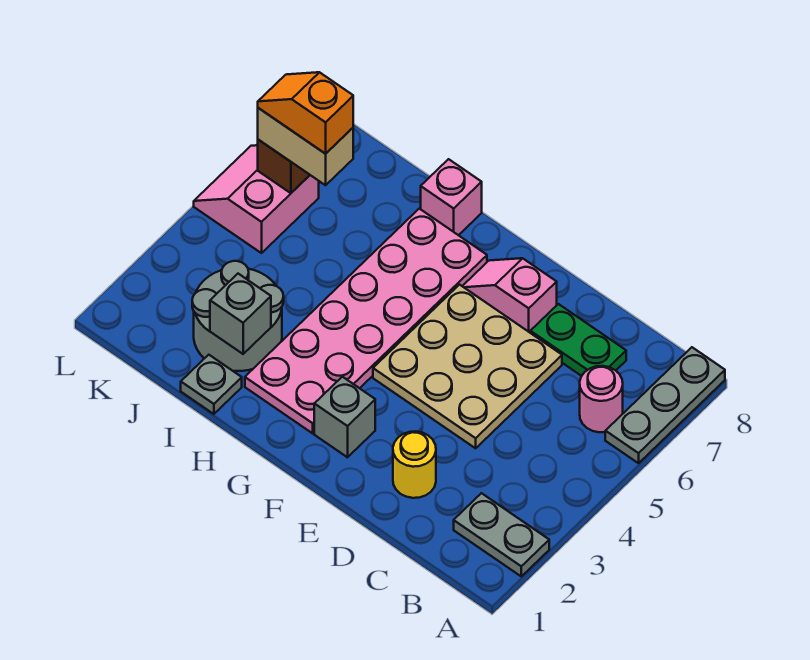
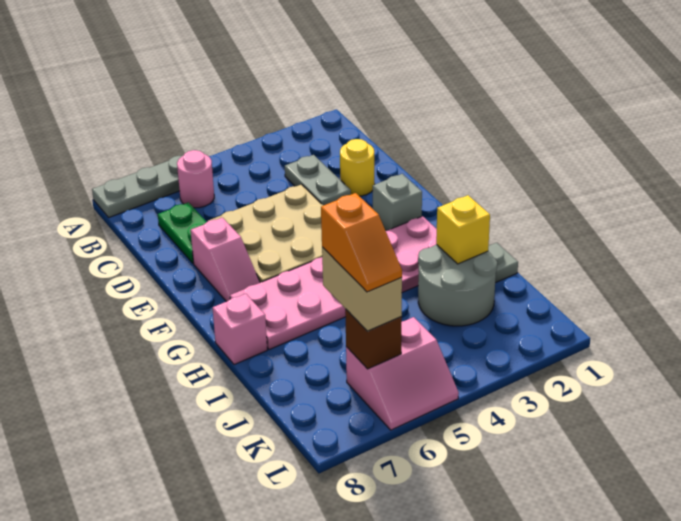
grey 1x2 plate [454,493,549,576] -> grey 1x2 plate moved to [285,155,351,206]
grey 1x1 brick [210,274,271,354] -> yellow 1x1 brick [436,195,490,264]

